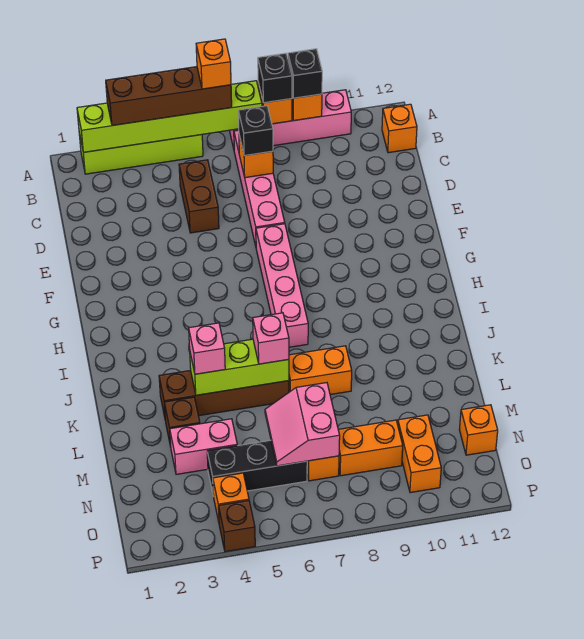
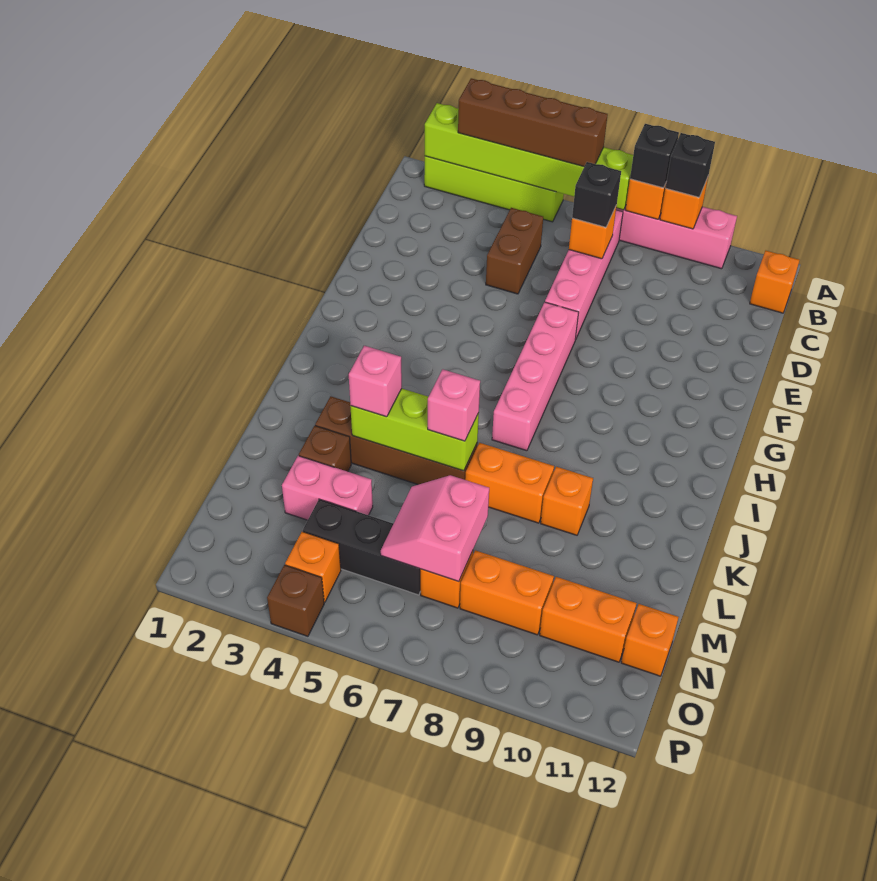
orange 1x1 brick [196,39,231,89] -> orange 1x1 brick moved to [541,467,593,535]
orange 1x2 brick [398,415,441,493] -> orange 1x2 brick turned to [540,577,637,662]

